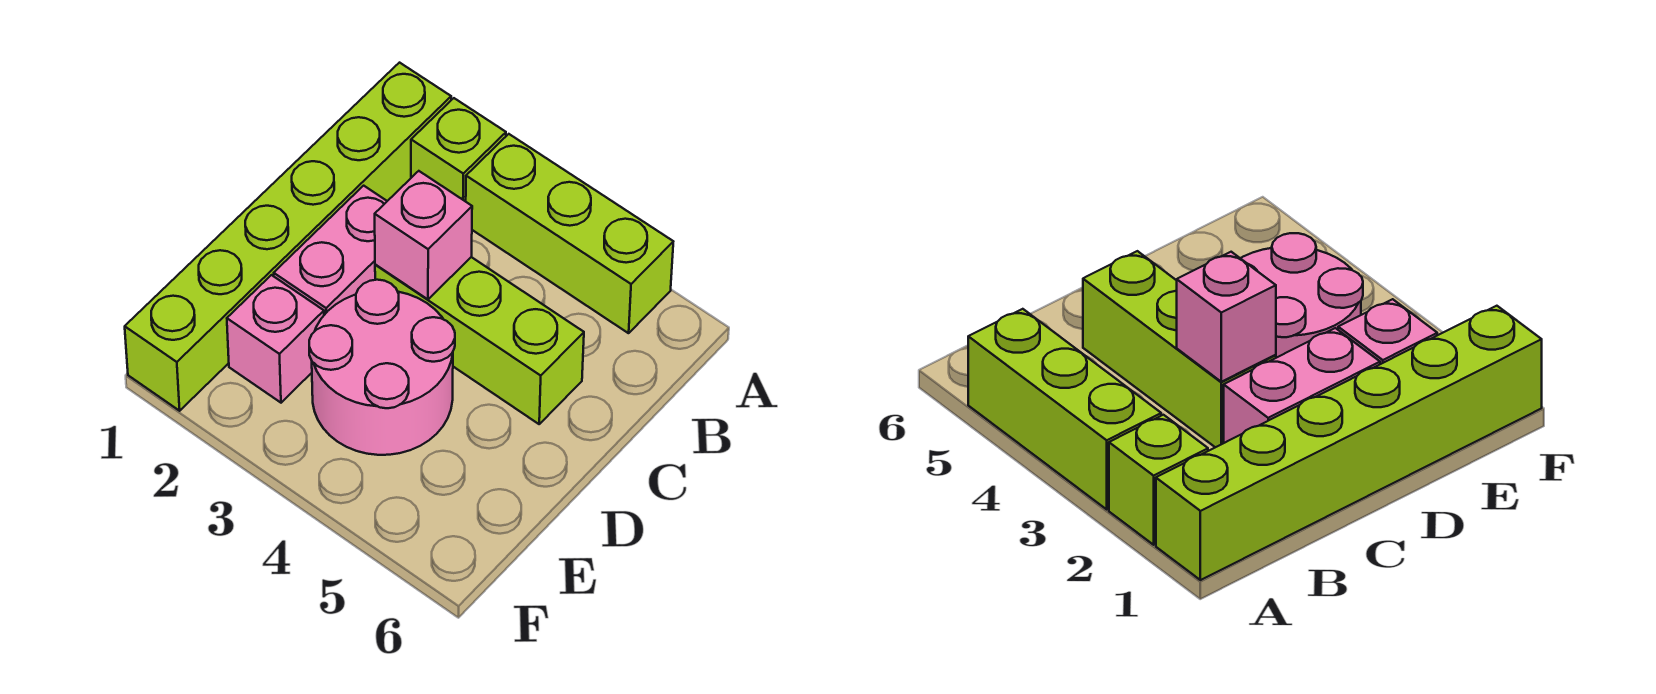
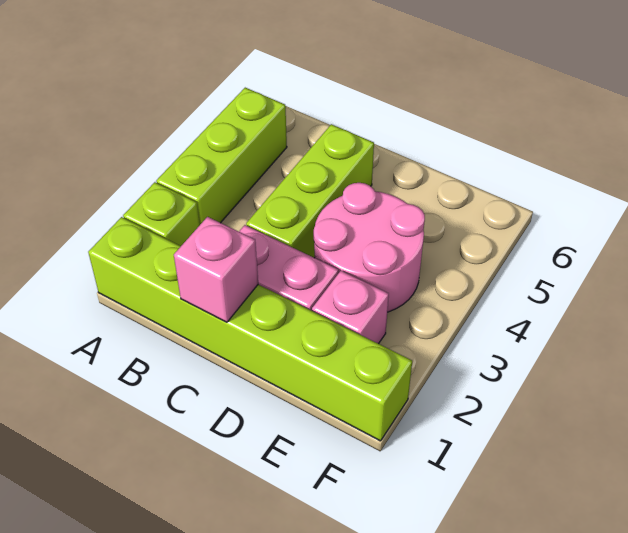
pink 1x1 brick [375,171,472,299] -> pink 1x1 brick moved to [174,217,258,322]

